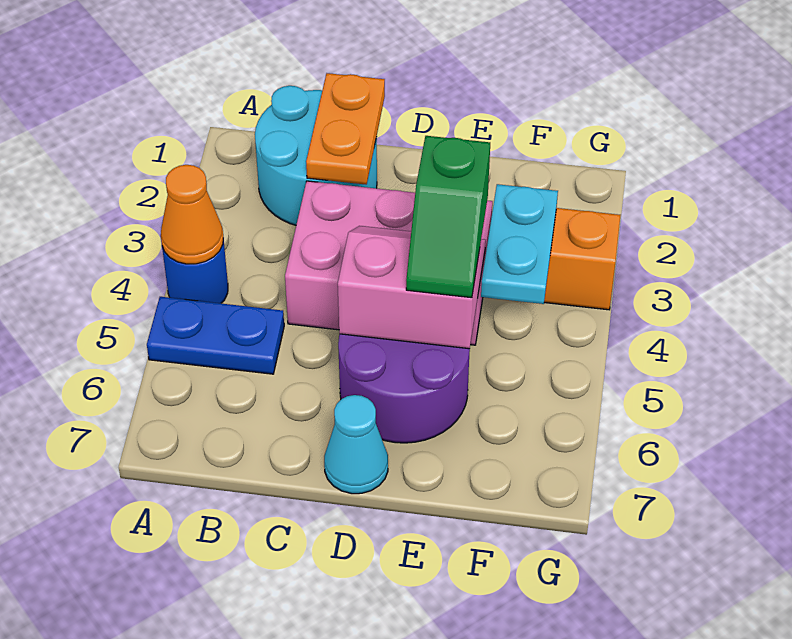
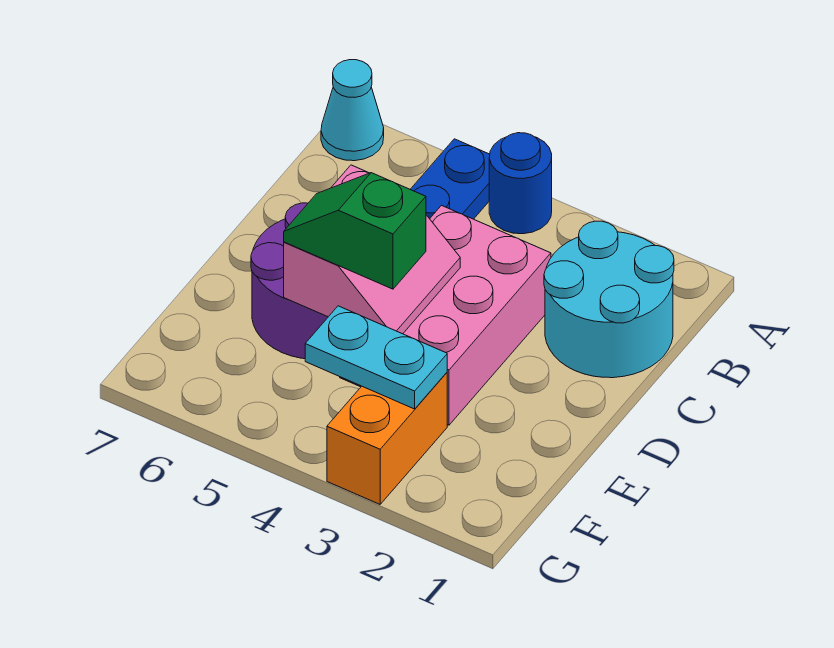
orange 1x1 cone [161,165,223,264] -> none
orange 1x2 plate [306,73,385,184] -> none
cyan 1x1 cone [324,395,388,494] -> cyan 1x1 cone moved to [321,60,384,161]

